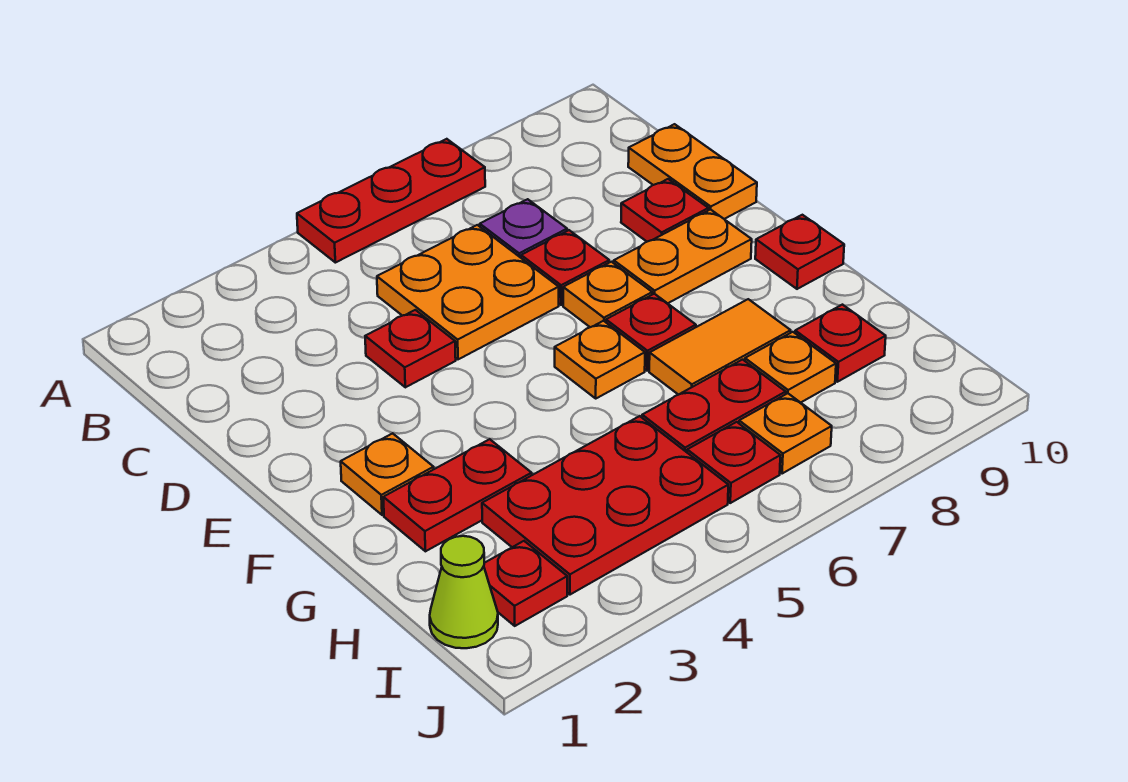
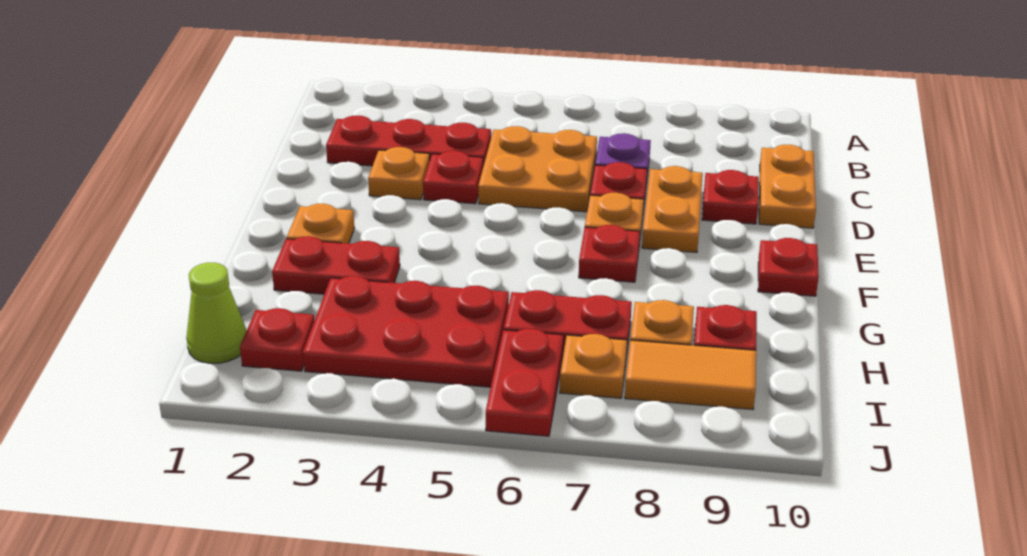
red 1x3 plate [297,139,485,263] -> red 1x3 plate moved to [326,116,491,166]
orange 1x2 plate [614,209,752,303] -> orange 1x2 plate turned to [642,166,703,252]
orange 1x1 plate [555,321,645,398] -> orange 1x1 plate moved to [368,147,430,200]
orange 1x2 tile [649,299,791,395] -> orange 1x2 tile moved to [625,340,756,410]
red 1x1 plate [687,422,780,503] -> red 1x2 plate [486,329,563,436]

